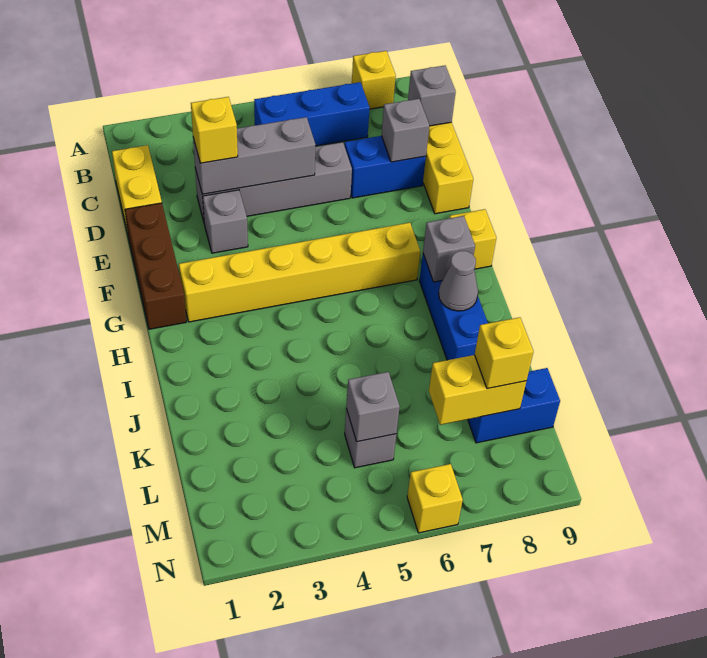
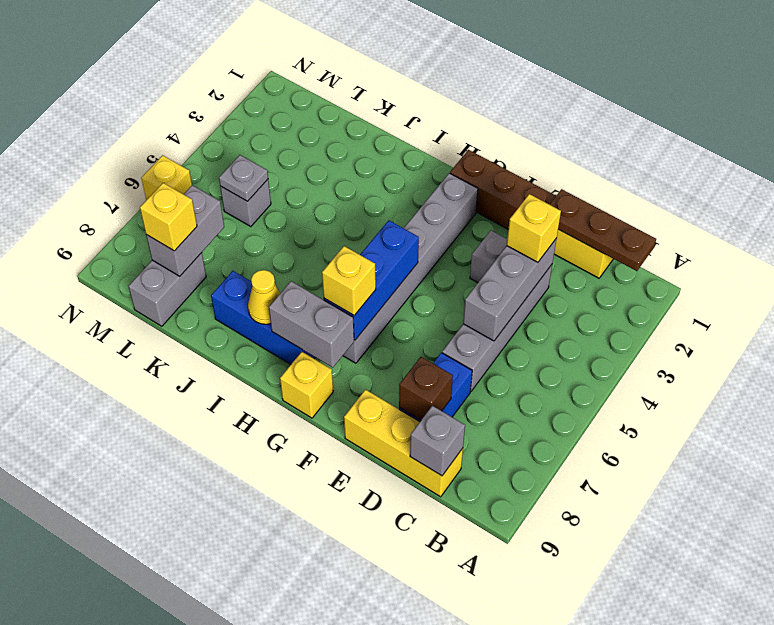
yellow 1x1 brick [352,51,396,109] -> yellow 1x1 brick moved to [322,246,376,315]
none -> brown 1x3 plate [550,189,656,271]
blue 1x3 brick [254,82,370,146] -> blue 1x3 brick moved to [324,221,419,340]
grey 1x1 brick [382,99,429,162] -> brown 1x1 brick [399,357,453,420]
yellow 1x6 brick [179,223,420,322] -> grey 1x6 brick [343,173,478,363]
grey 1x1 brick [423,216,475,282] -> grey 1x2 brick [269,281,354,368]
grey 1x1 cone [439,251,478,311] -> yellow 1x1 cone [248,270,280,324]
grey 1x1 brick [346,372,400,442] -> grey 1x1 plate [219,155,268,201]
yellow 1x2 brick [429,355,526,425] -> grey 1x2 brick [146,185,224,276]
blue 1x2 brick [468,368,560,443] -> grey 1x2 brick [128,253,206,326]

